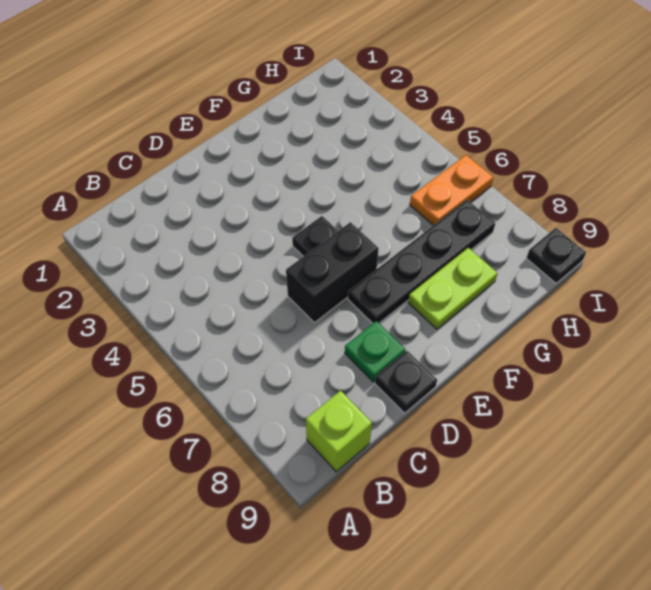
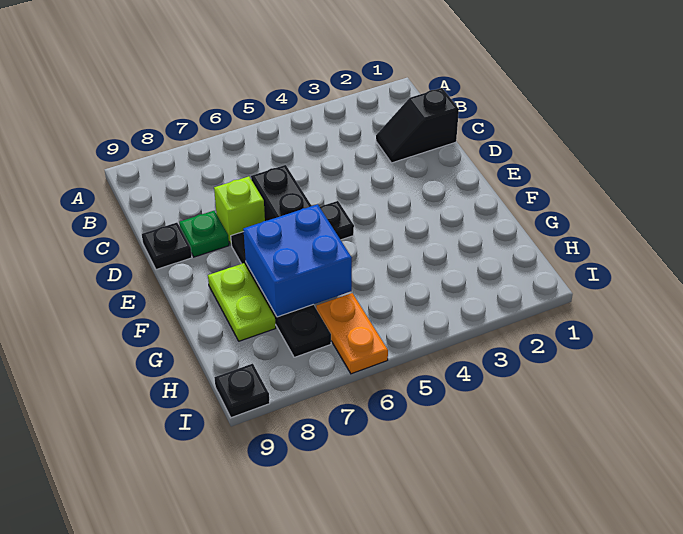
lime 1x1 brick [306,391,372,472] -> lime 1x1 brick moved to [214,176,265,244]
none -> black 1x2 slope [376,88,459,163]
none -> blue 2x2 brick [243,204,352,317]

